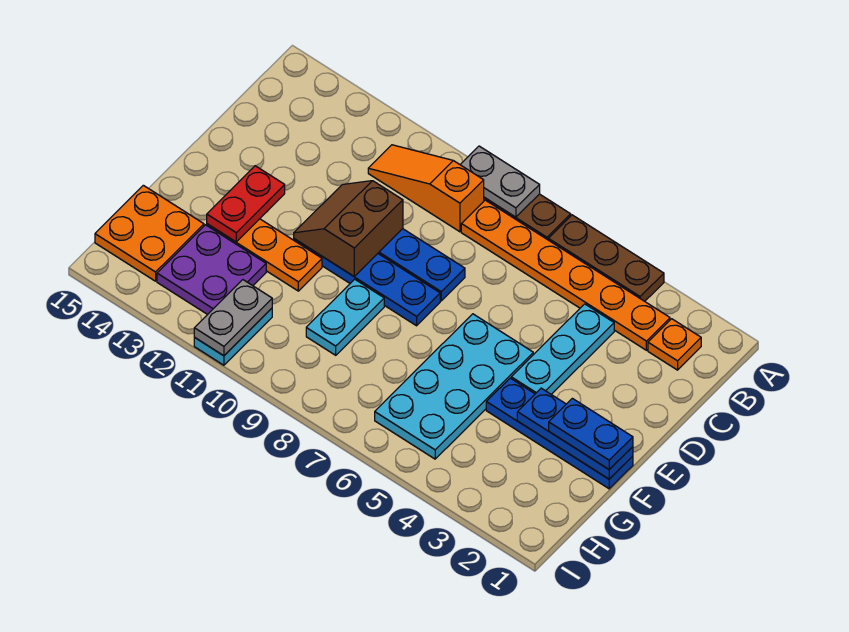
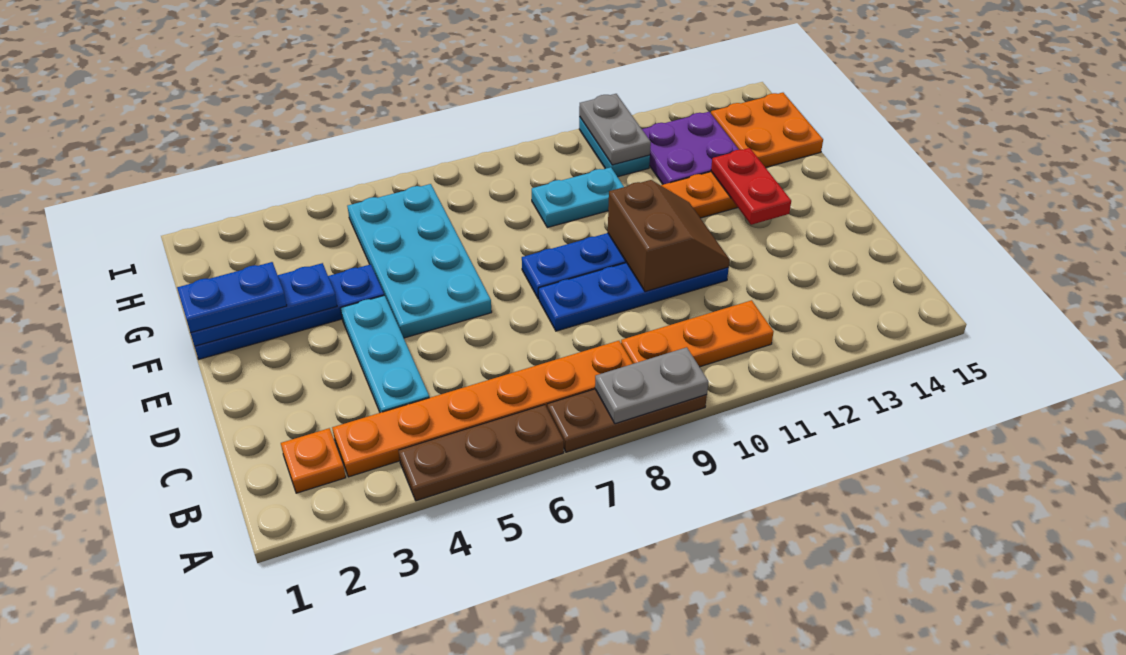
orange 1x3 slope [368,145,484,232] -> orange 1x3 plate [621,300,774,367]
cyan 1x2 plate [306,279,384,355] -> cyan 1x2 plate turned to [532,167,624,228]

